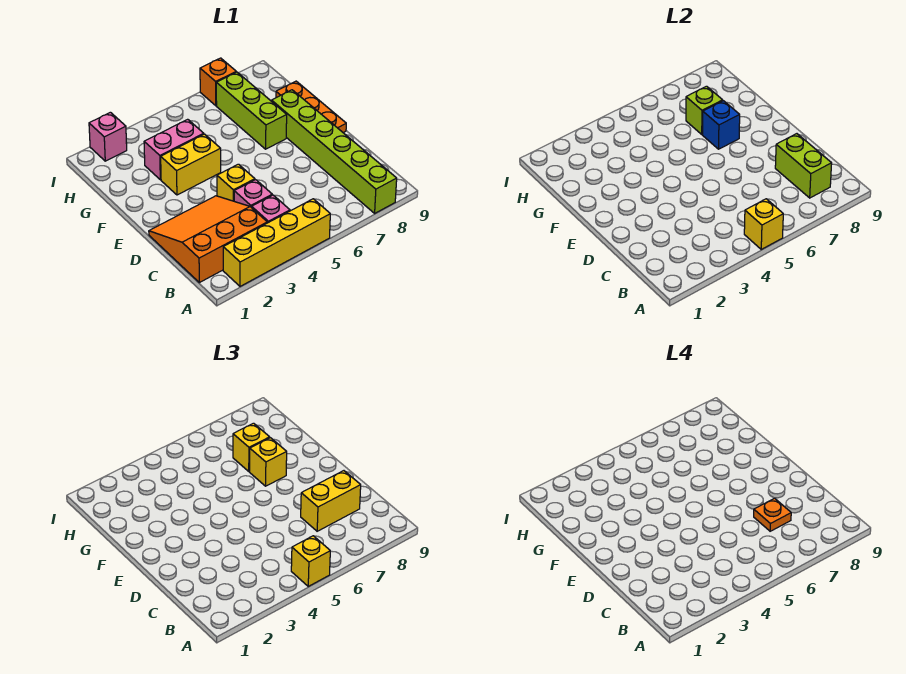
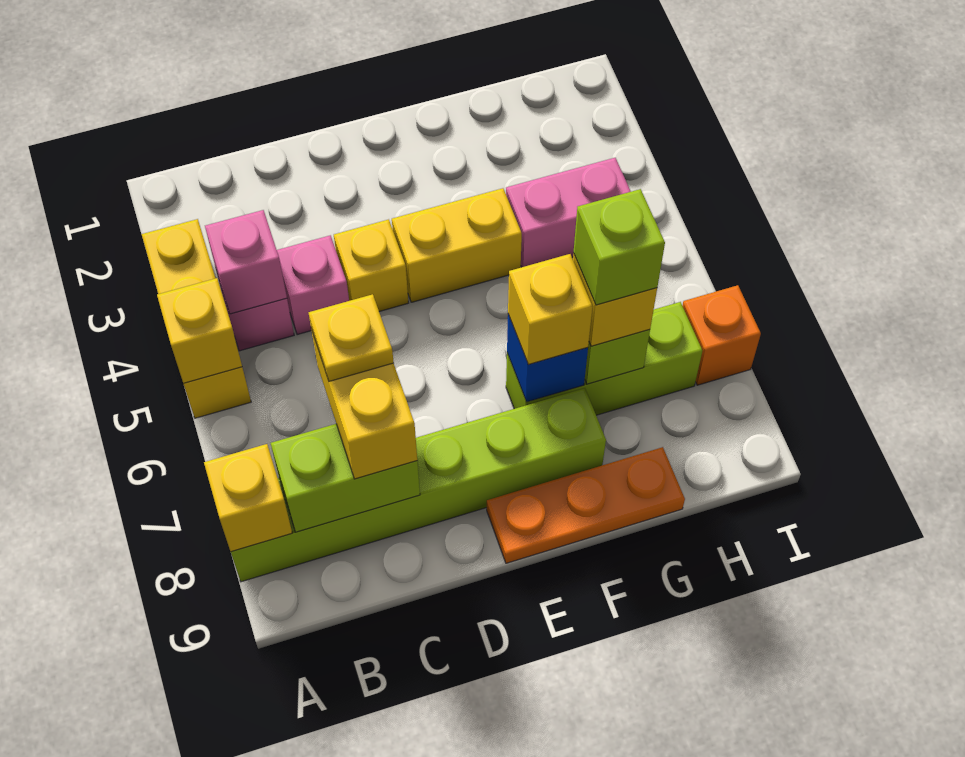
yellow 1x4 brick [223,199,330,286] -> yellow 1x3 brick [142,219,251,418]
yellow 1x1 brick [291,536,330,586] -> yellow 1x1 brick moved to [204,444,292,552]
orange 3x3 slope [149,196,267,283] -> none
orange 1x1 plate [754,498,791,531] -> yellow 1x1 plate [309,294,394,381]
yellow 1x2 brick [161,134,221,195] -> yellow 1x2 brick turned to [392,188,522,302]
pink 1x2 brick [144,119,204,180] -> pink 1x2 brick turned to [506,158,631,267]
none -> lime 1x1 brick [574,189,665,305]
pink 1x1 brick [89,112,127,161] -> pink 1x1 brick moved to [205,210,287,314]

